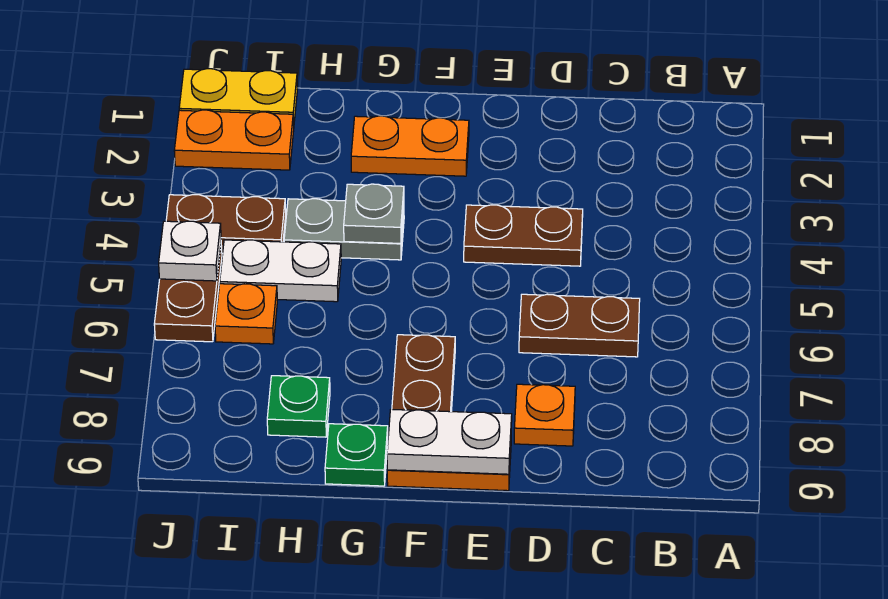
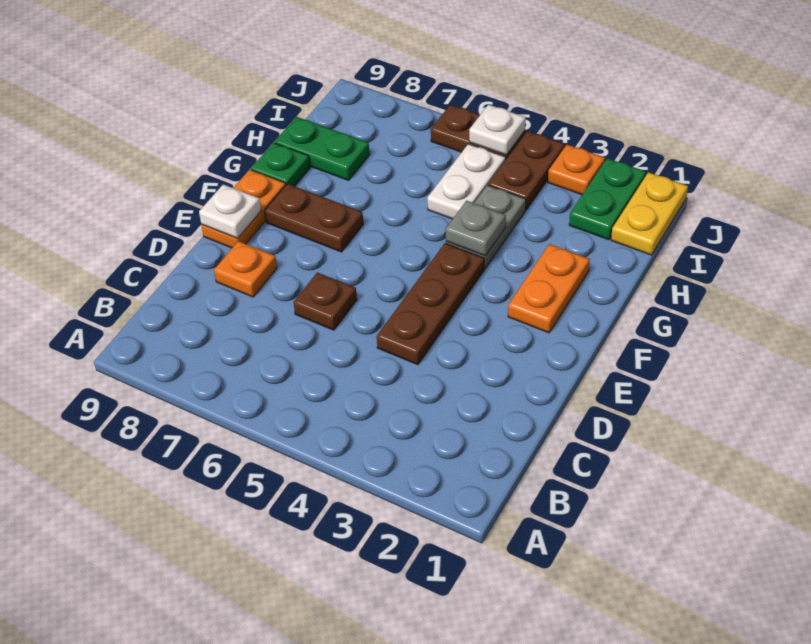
brown 1x2 plate [519,294,640,357] -> brown 1x1 plate [294,272,357,330]
brown 1x2 plate [464,205,583,266] -> brown 1x3 plate [377,243,484,365]
white 1x2 plate [387,409,512,474] -> white 1x1 plate [199,184,261,238]
green 1x1 plate [267,376,330,437] -> green 1x2 plate [275,117,369,180]
orange 1x2 plate [174,110,294,170] -> green 1x2 plate [569,158,646,240]
orange 1x1 plate [215,284,277,344] -> orange 1x1 plate moved to [548,145,605,195]

